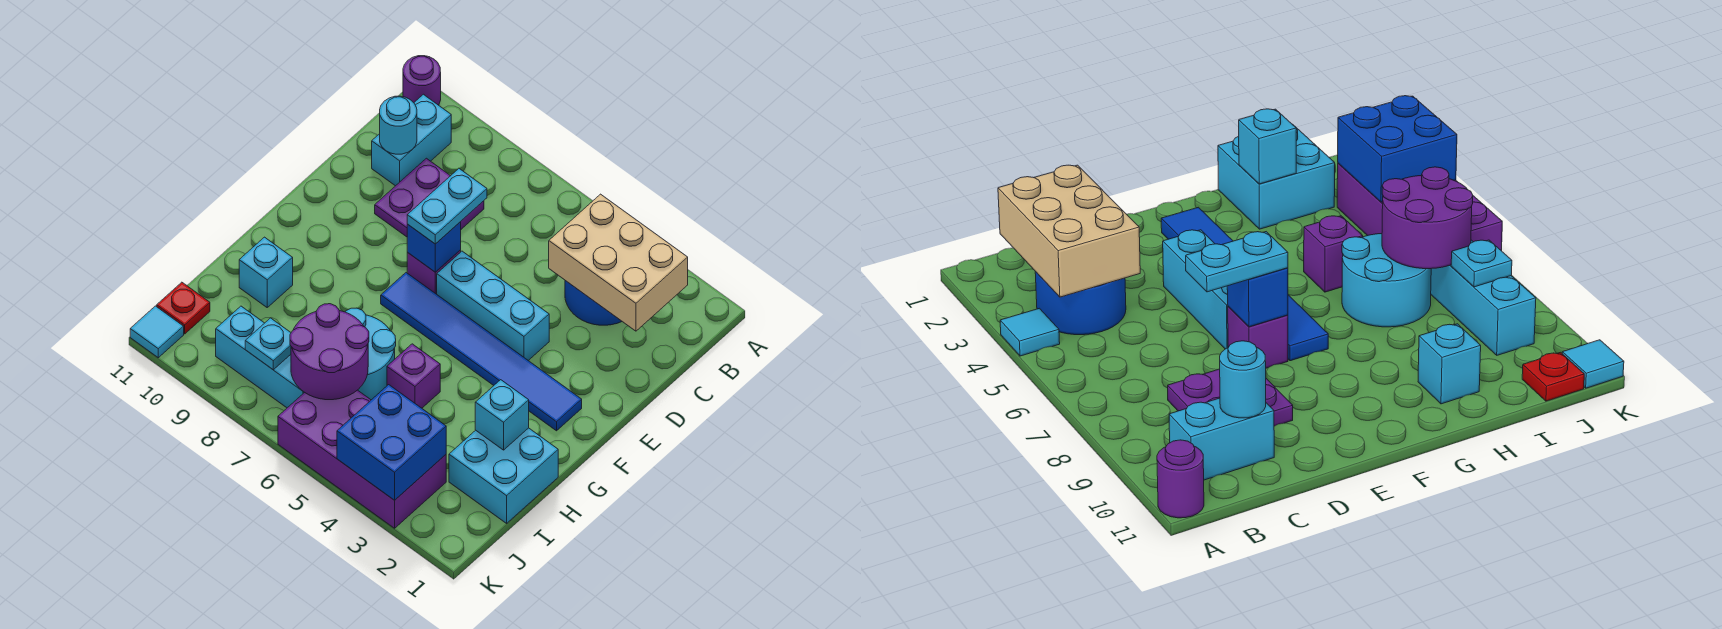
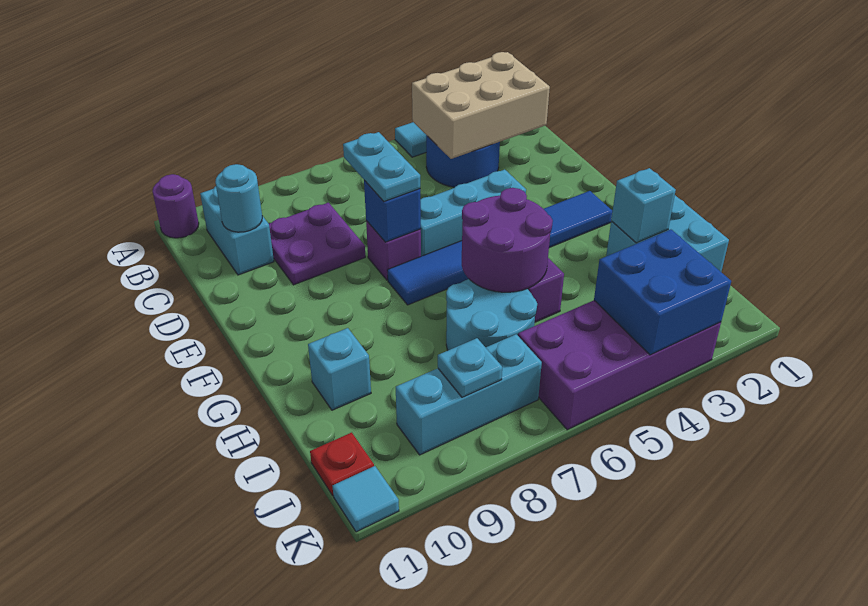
purple 2x2 round brick [290,304,369,400] -> purple 2x2 round brick moved to [462,188,553,292]

